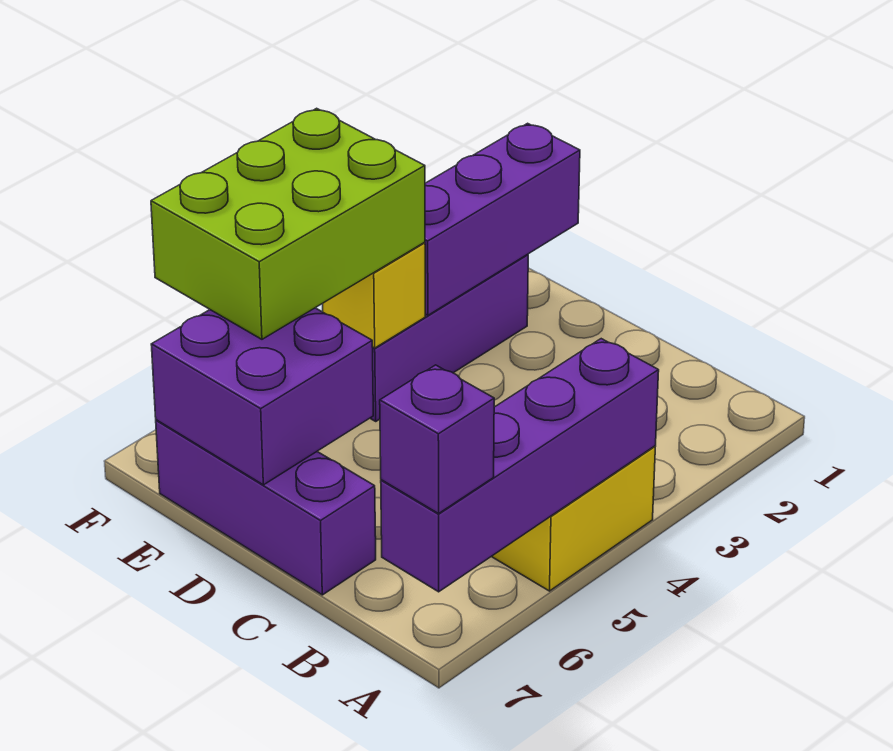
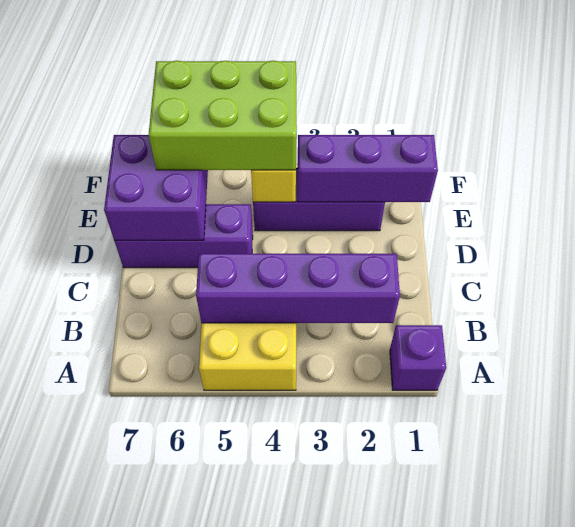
purple 1x4 brick [381,339,659,592] -> purple 1x4 brick moved to [196,254,400,323]
purple 1x1 brick [380,365,494,514] -> purple 1x1 brick moved to [390,325,446,390]
purple 1x3 brick [156,420,376,595] -> purple 1x3 brick turned to [114,204,253,268]

